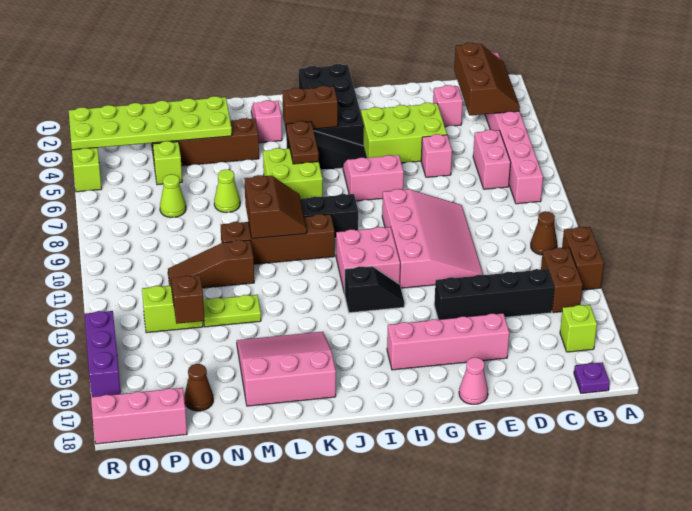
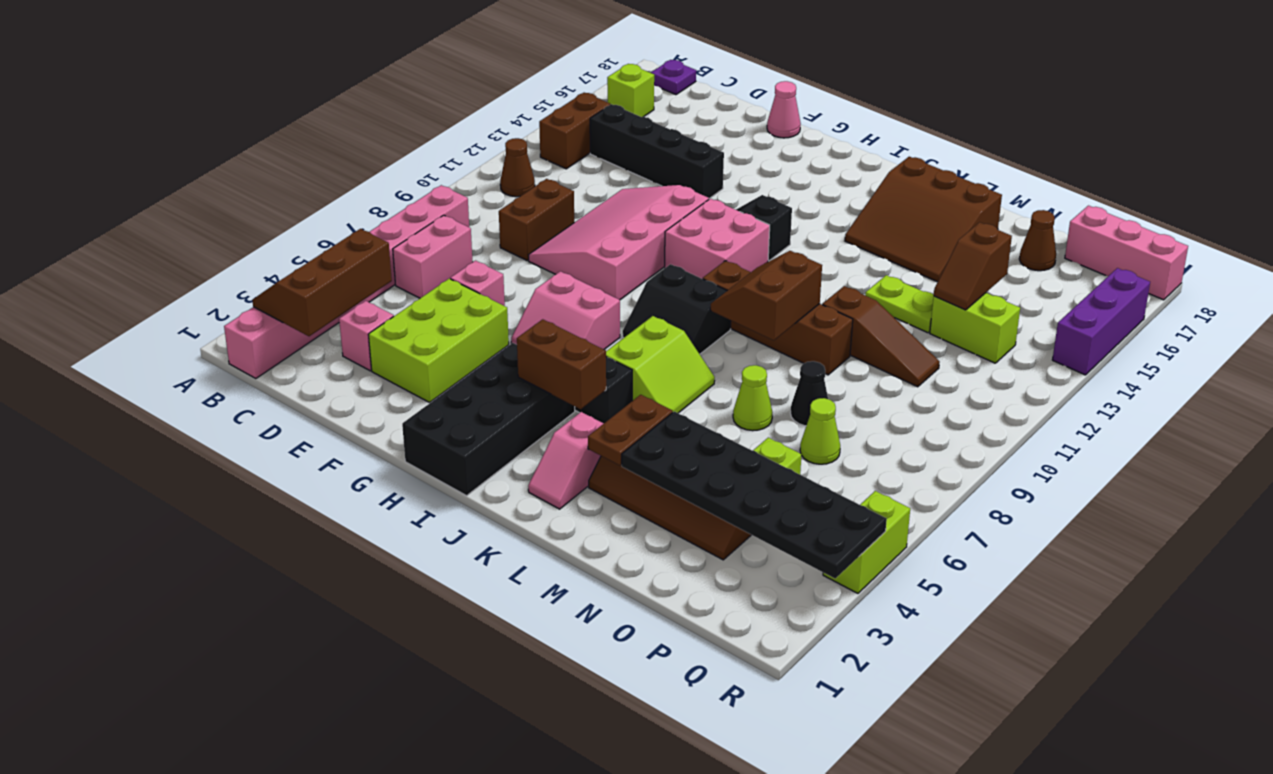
brown 1x2 brick [562,227,604,290] -> brown 1x2 brick moved to [499,179,574,260]
lime 2x3 brick [361,103,447,163] -> lime 2x3 brick turned to [368,279,509,402]
pink 1x4 brick [387,313,510,370] -> none
brown 1x2 plate [286,121,319,164] -> brown 1x2 plate moved to [588,395,673,466]
lime 2x2 brick [263,148,323,199] -> lime 2x2 slope [606,316,715,413]
pink 3x3 slope [237,332,336,406] -> brown 3x3 slope [845,157,1002,282]
lime 2x6 plate [69,96,232,150] -> black 2x6 plate [622,411,887,578]
none -> black 1x1 cone [791,361,828,426]

